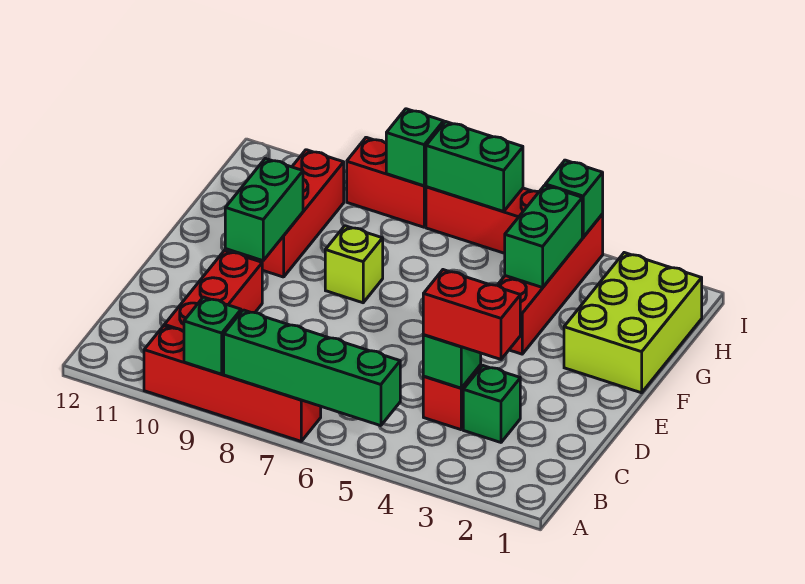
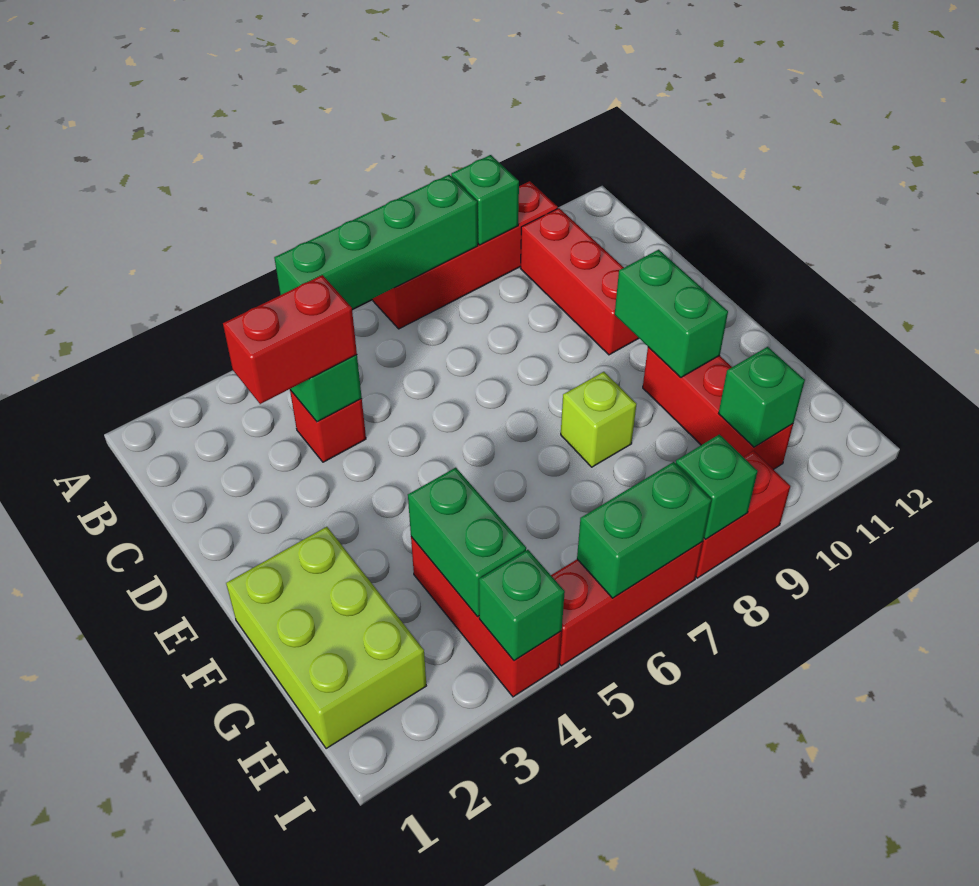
green 1x1 brick [463,366,520,442] -> green 1x1 brick moved to [718,347,805,447]
red 1x4 brick [498,214,603,354] -> red 1x3 brick [411,537,562,697]

